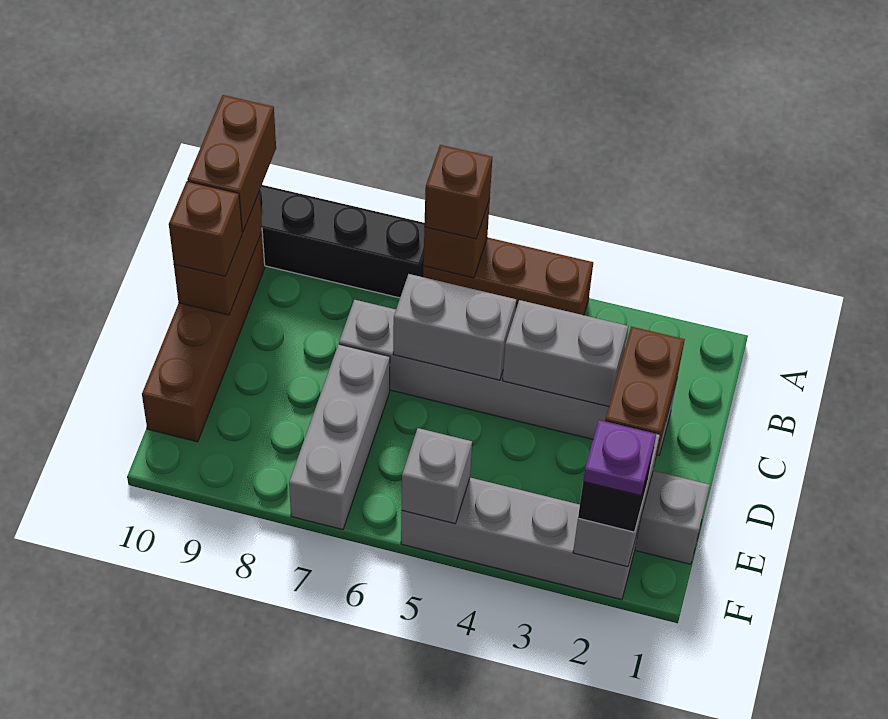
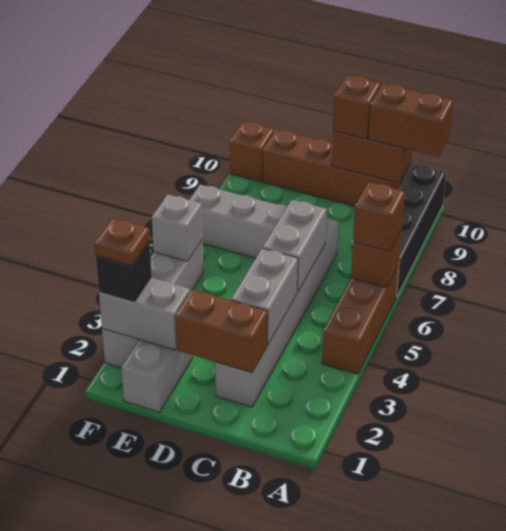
purple 1x1 plate [583,420,656,496] -> brown 1x1 plate [95,218,150,265]
none -> brown 1x1 brick [229,121,274,182]

